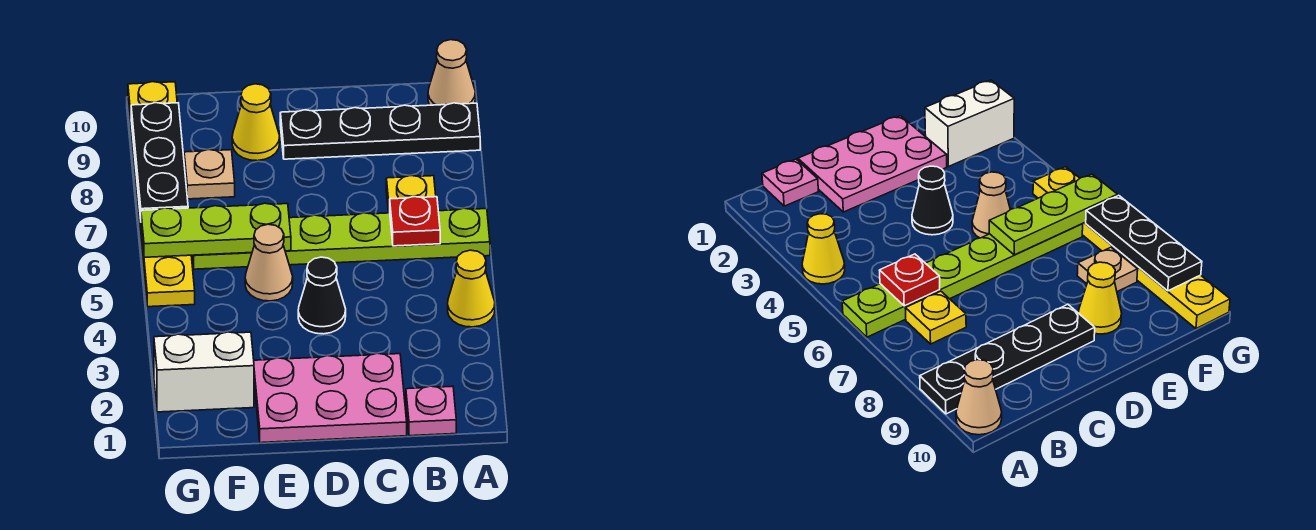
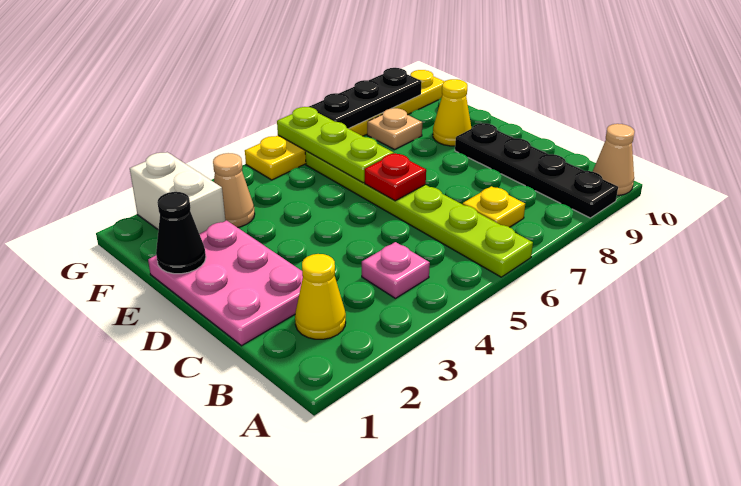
yellow 1x1 cone [448,250,495,327] -> yellow 1x1 cone moved to [295,254,346,339]
pink 1x1 plate [406,386,456,436] -> pink 1x1 plate moved to [362,242,430,298]
red 1x1 plate [390,197,440,246] -> red 1x1 plate moved to [365,153,426,201]
black 1x1 cone [298,257,346,334] -> black 1x1 cone moved to [156,192,206,274]
tan 1x1 cone [245,224,293,301] -> tan 1x1 cone moved to [213,153,255,227]

